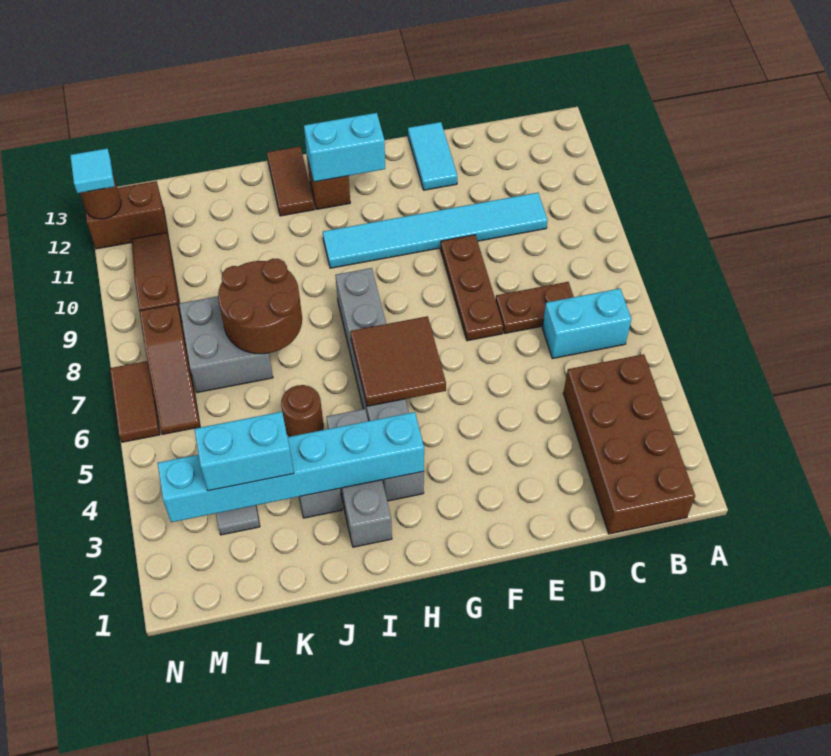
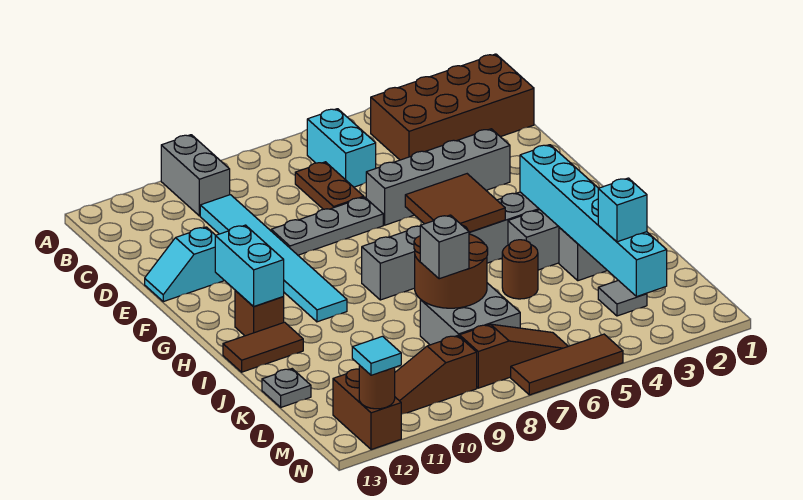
none -> grey 1x2 brick [161,135,230,216]
none -> grey 1x4 brick [366,129,510,225]
brown 1x3 plate [440,235,503,341] -> grey 1x3 plate [271,197,383,255]
cyan 1x2 tile [408,122,457,190] -> cyan 1x2 slope [145,227,224,302]
cyan 1x2 brick [194,412,294,491] -> cyan 1x1 brick [598,178,647,242]
none -> grey 1x1 brick [420,215,469,279]
none -> grey 1x1 plate [262,369,311,407]
brown 1x2 tile [110,361,160,442] -> brown 1x3 tile [511,334,623,395]

